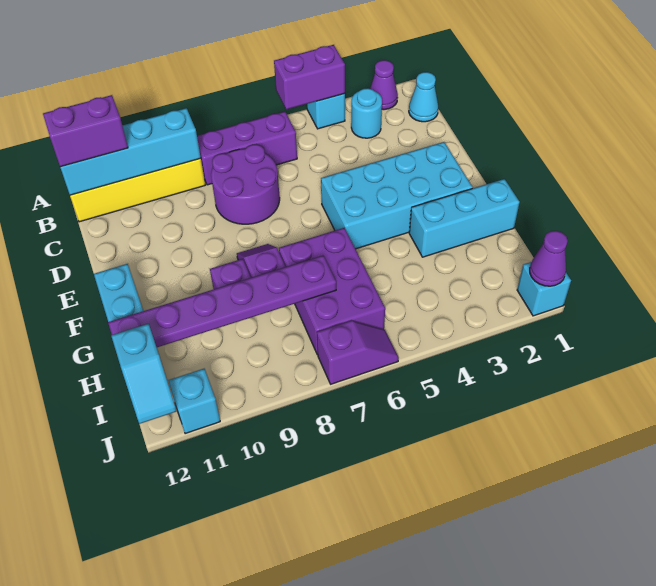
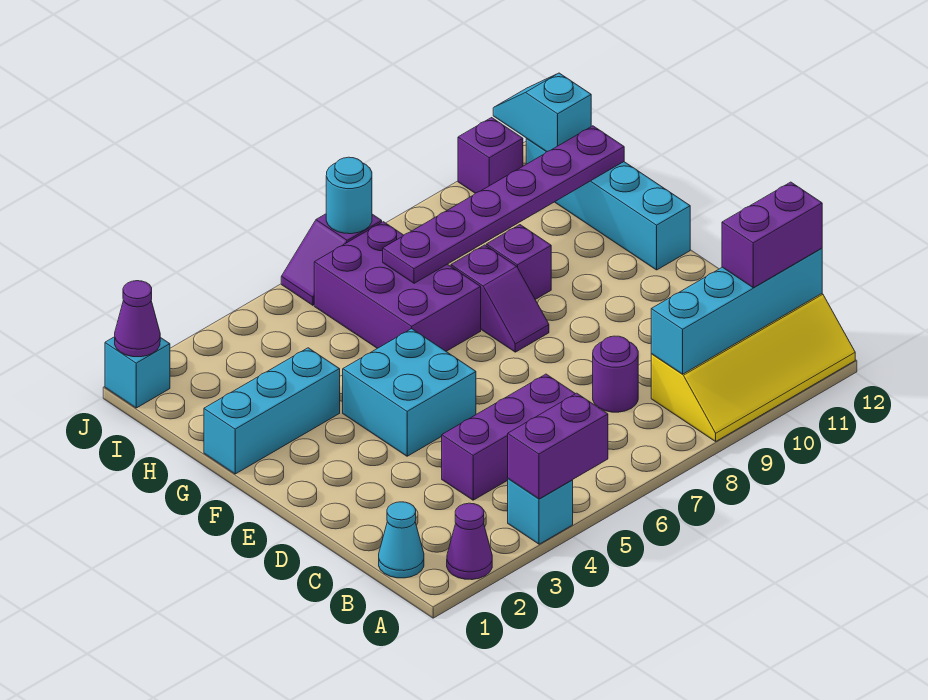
cyan 1x1 round brick [351,88,382,138] -> cyan 1x1 round brick moved to [326,157,372,234]
purple 1x3 brick [197,112,297,185] -> purple 1x3 brick moved to [442,374,575,500]
purple 2x2 round brick [211,145,280,224] -> purple 1x1 round brick [593,336,638,412]
cyan 2x4 brick [321,142,473,249] -> cyan 2x2 brick [343,329,476,456]
cyan 1x1 brick [168,369,220,434] -> purple 1x1 brick [458,118,523,193]

